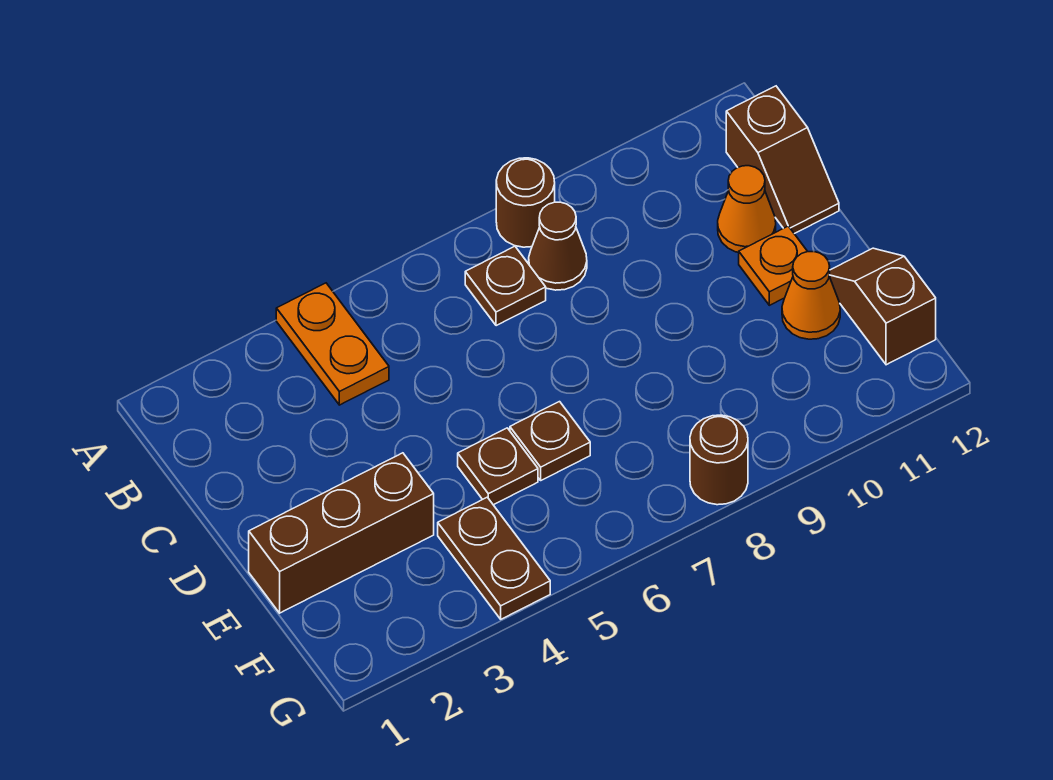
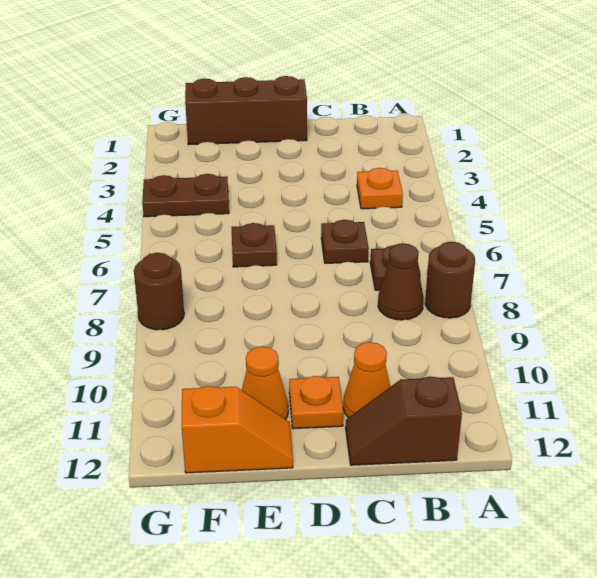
orange 1x2 plate [276,283,389,405] -> orange 1x1 plate [357,168,403,209]
brown 1x3 brick [249,453,434,613] -> brown 1x3 brick turned to [185,76,307,145]
brown 1x1 plate [458,428,538,505] -> brown 1x1 plate moved to [321,220,369,263]
brown 1x2 slope [829,248,936,365] -> orange 1x2 slope [182,386,293,473]

